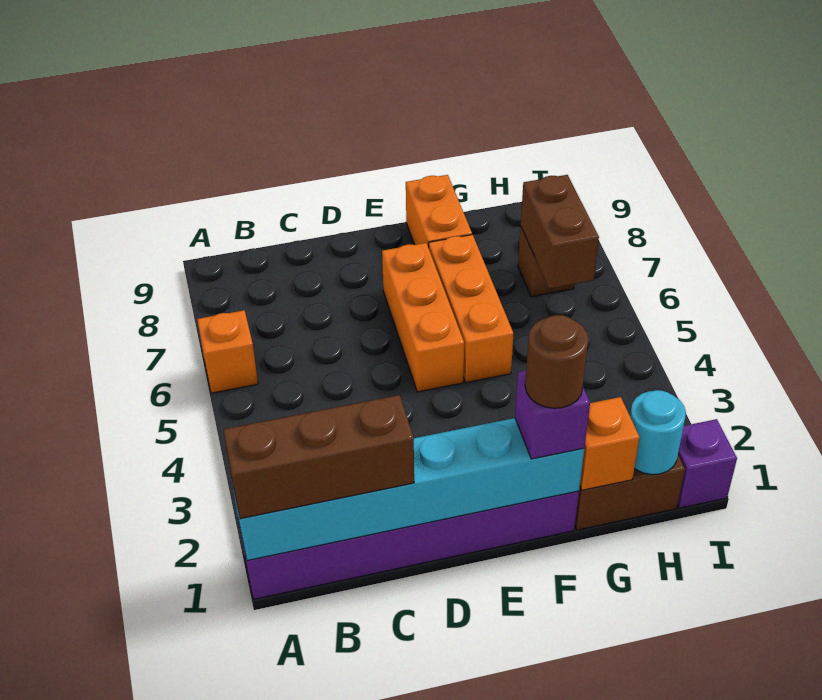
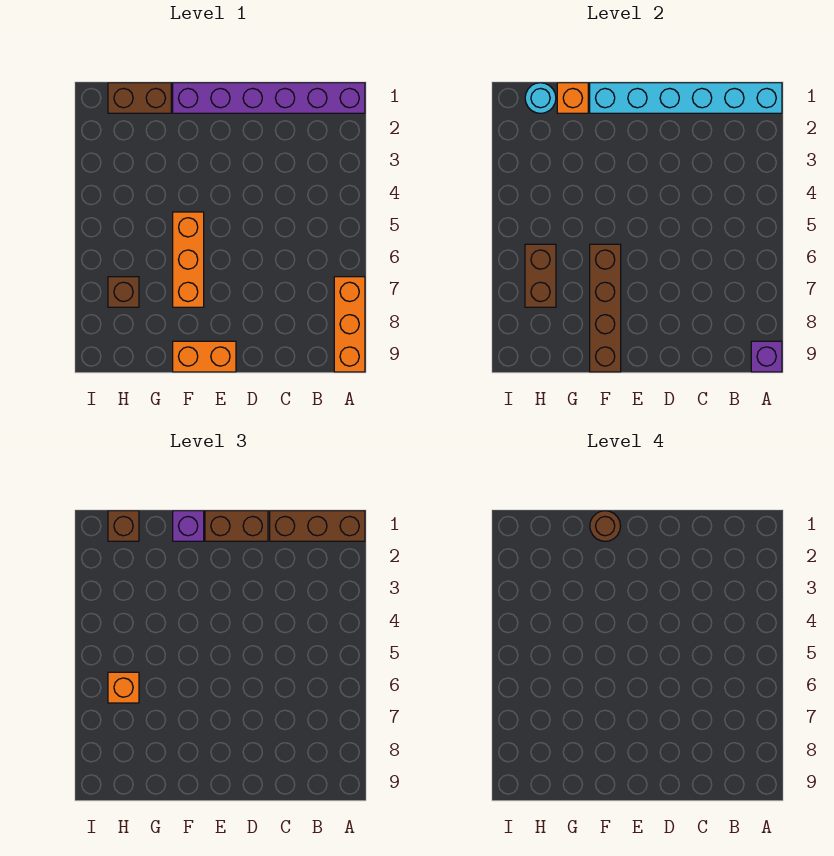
orange 1x1 brick [197,310,258,393] -> orange 1x1 brick moved to [108,672,139,703]
none -> brown 1x2 brick [205,511,268,541]
orange 1x3 brick [382,243,464,392] -> orange 1x3 brick moved to [334,277,365,372]
none -> brown 1x4 brick [590,244,621,372]
orange 1x2 brick [406,175,472,248] -> orange 1x2 brick turned to [173,341,236,372]
none -> brown 1x1 brick [108,511,139,541]
purple 1x1 brick [678,419,737,508] -> purple 1x1 brick moved to [751,341,782,372]

